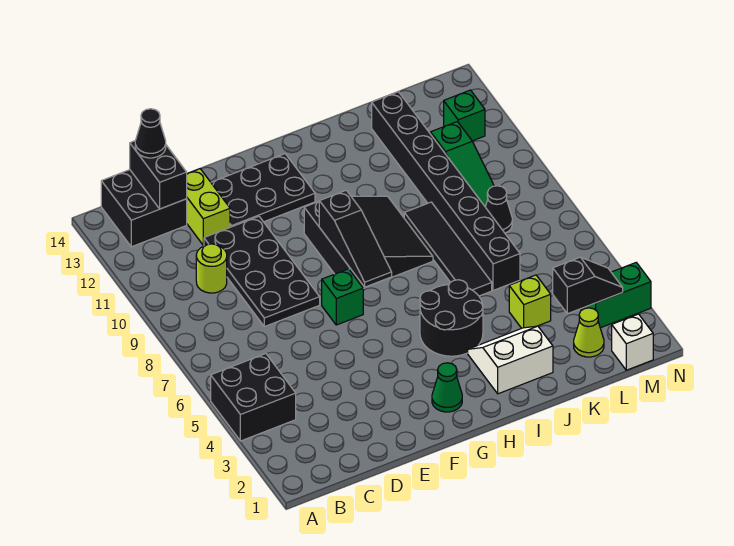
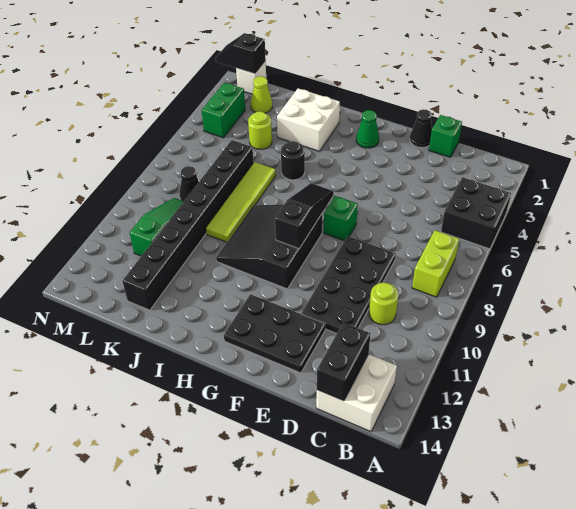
black 2x2 brick [101,170,187,247] -> white 2x2 brick [316,354,397,432]
black 1x1 cone [135,109,166,158] -> black 1x1 cone moved to [410,109,432,147]
lime 1x2 brick [187,169,230,245] -> lime 1x2 brick moved to [412,230,459,297]
black 2x2 round brick [420,280,483,356] -> black 1x1 round brick [281,141,305,180]
white 2x2 slope [468,326,553,394] -> white 2x2 brick [277,89,340,151]
black 1x4 tile [404,202,492,296] -> lime 1x4 tile [206,162,276,242]
lime 1x1 brick [509,275,551,328] -> lime 1x1 round brick [248,111,272,149]
black 1x2 slope [553,257,623,314] -> black 1x2 slope moved to [216,33,266,74]
green 1x2 brick [581,263,651,328] -> green 1x2 brick turned to [201,83,245,138]
green 1x1 brick [444,90,485,141] -> green 1x1 brick moved to [429,115,462,157]

